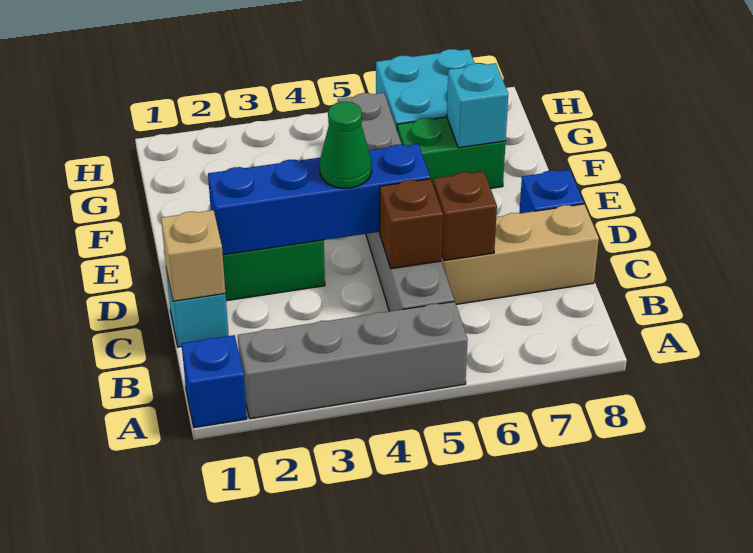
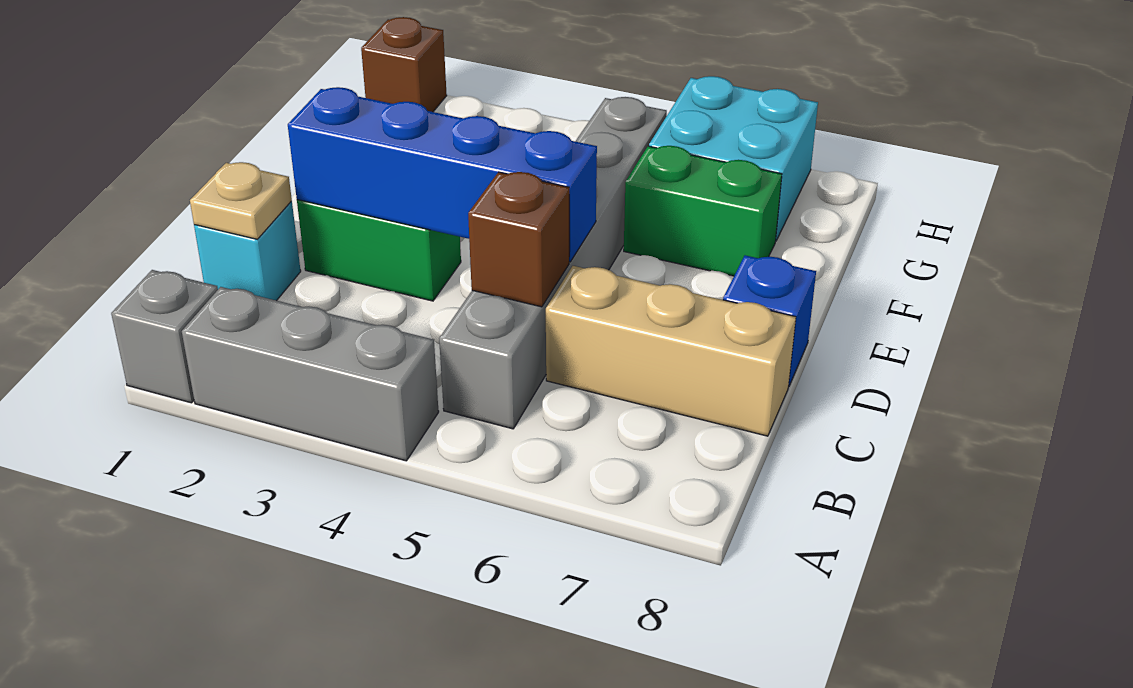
blue 1x1 brick [182,335,247,428] -> grey 1x1 brick [111,270,218,403]
grey 1x4 brick [238,301,468,419] -> grey 1x3 brick [182,287,439,461]
tan 1x1 brick [161,210,225,301] -> tan 1x1 plate [190,162,292,239]
brown 1x1 brick [433,171,497,261] -> brown 1x1 brick moved to [361,17,447,112]
green 1x1 cone [320,102,372,188] -> none
cyan 1x1 brick [447,63,508,148] -> none

